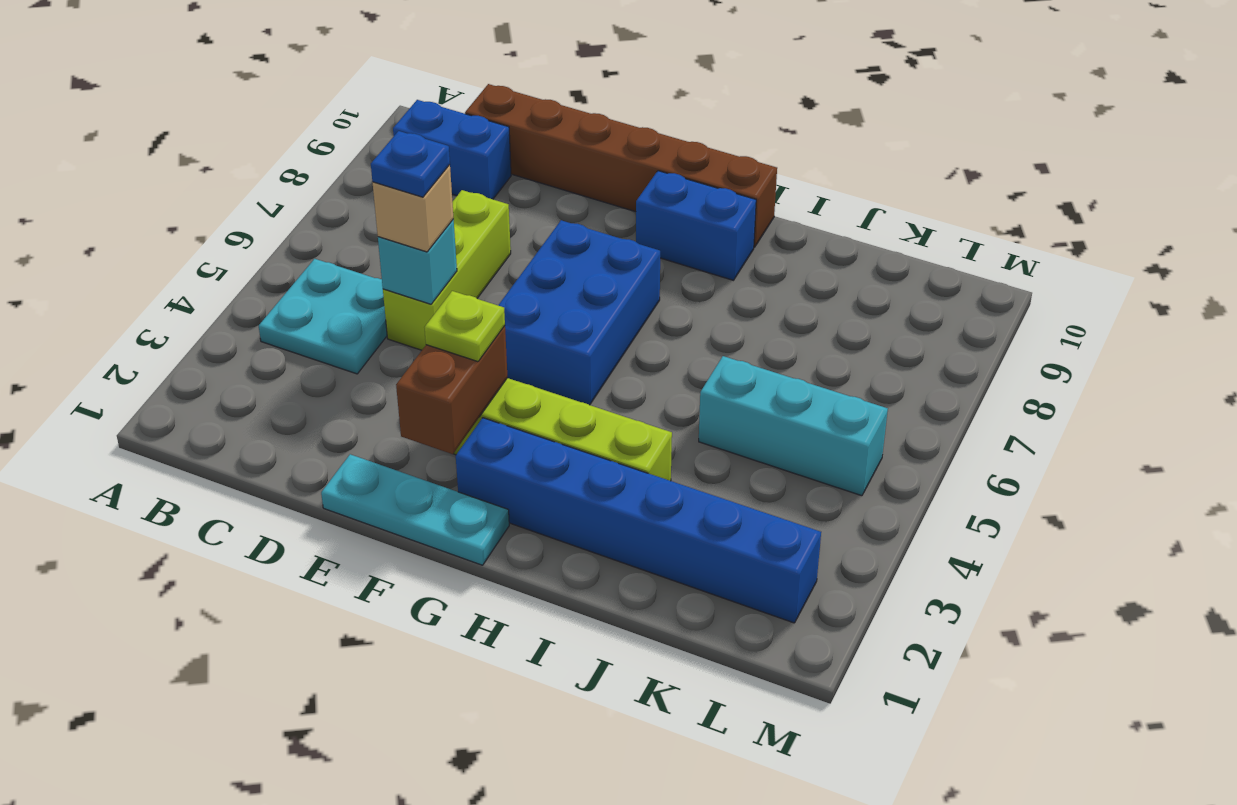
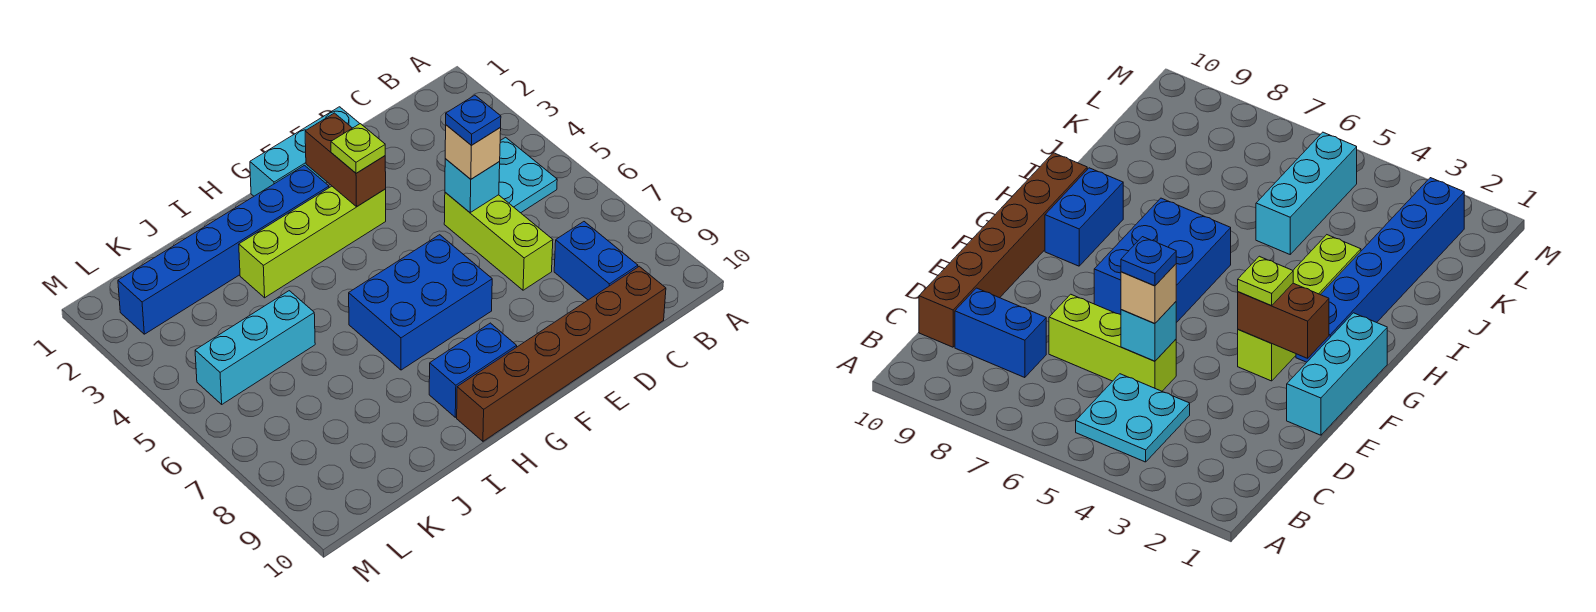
blue 1x2 brick [393,100,511,199] -> blue 1x2 brick turned to [554,222,638,300]
cyan 1x3 plate [321,454,509,565] -> cyan 1x3 brick [250,107,360,196]
blue 2x3 brick [498,220,660,405] -> blue 2x3 brick turned to [349,235,492,370]

